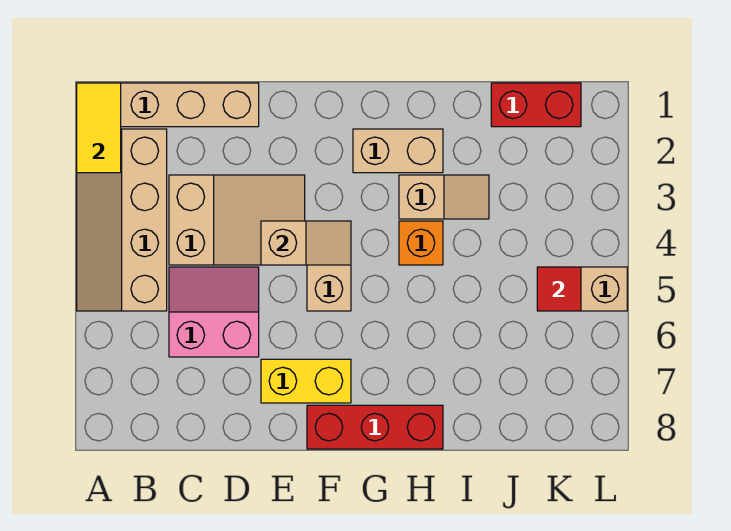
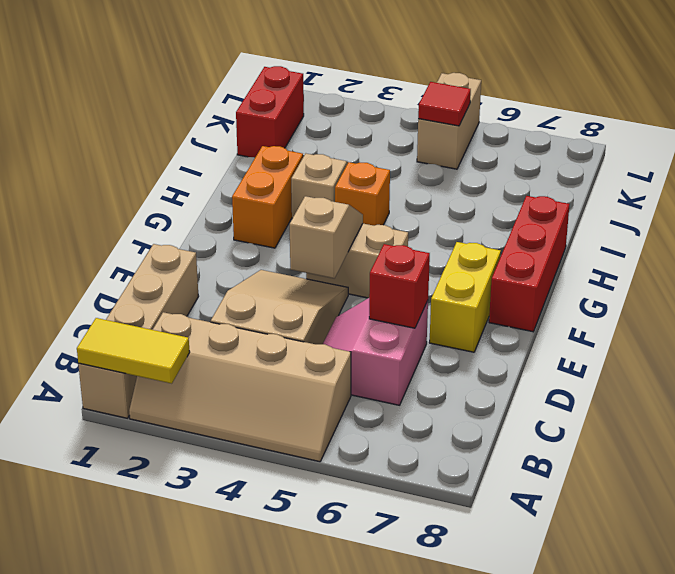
none -> red 1x1 brick [369,244,430,328]
tan 1x2 brick [353,129,443,173] -> orange 1x2 brick [232,146,303,248]

